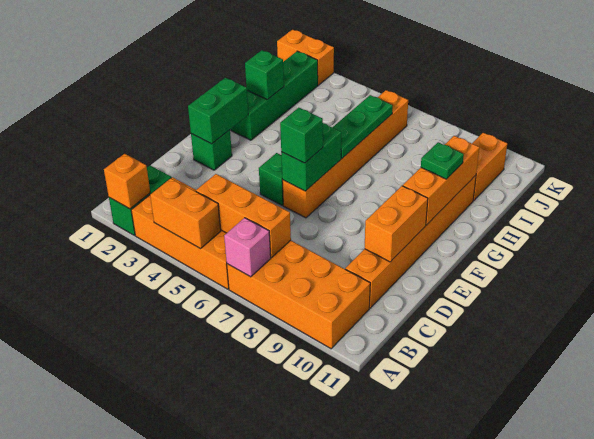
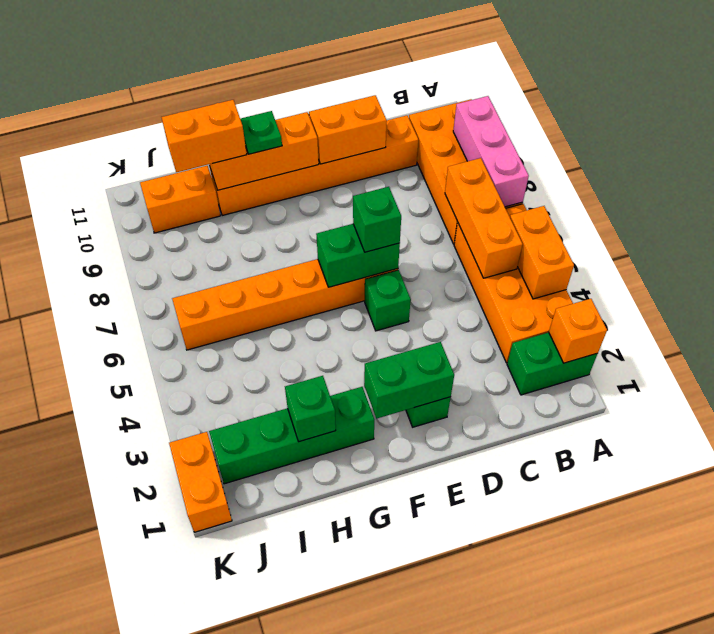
pink 1x1 brick [224,218,271,277] -> pink 1x3 brick [453,96,529,207]
green 1x3 plate [333,95,393,158] -> none
none -> orange 1x2 brick [162,100,247,172]

